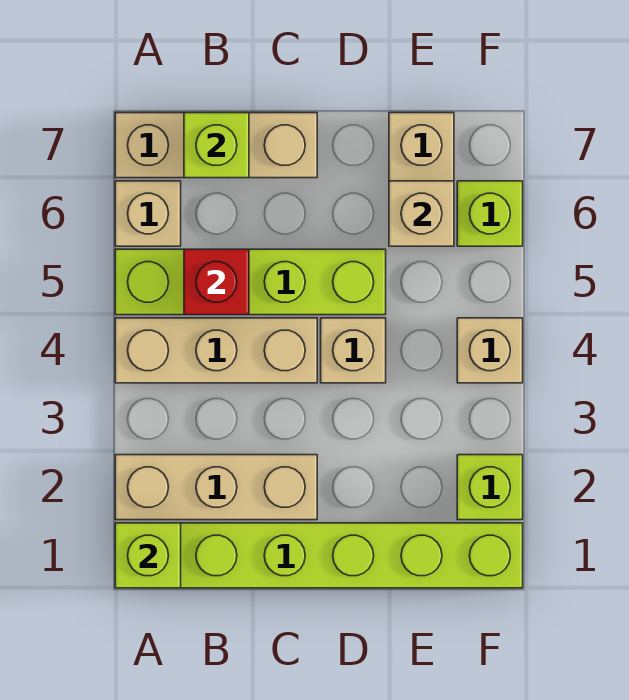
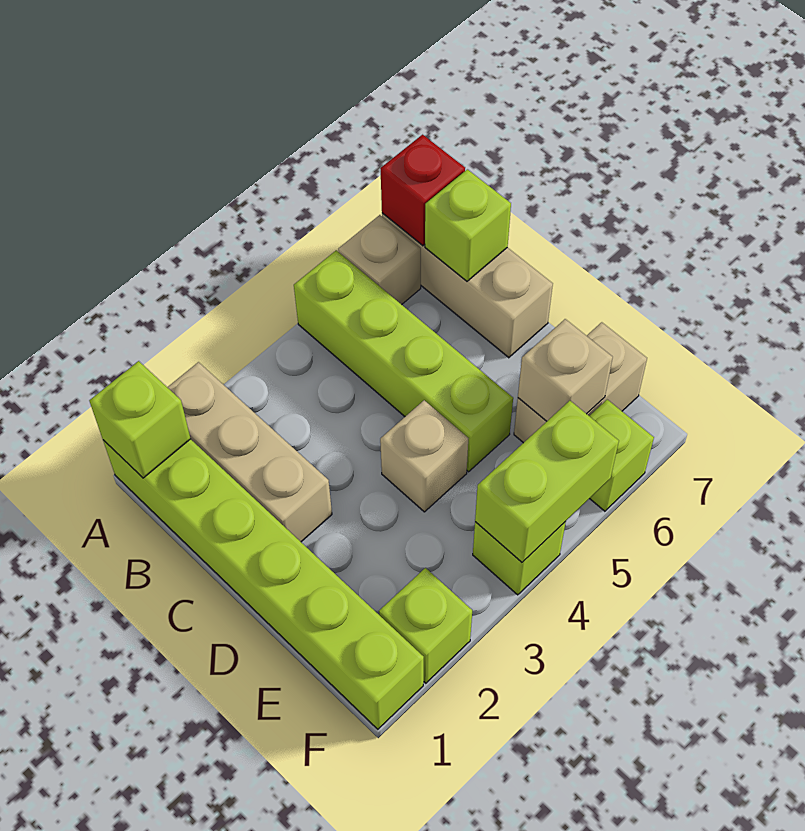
tan 1x3 brick [115,318,317,383] -> none
red 1x1 brick [184,249,249,315] -> red 1x1 brick moved to [380,135,465,246]
tan 1x1 brick [457,318,523,383] -> lime 1x1 brick [473,522,566,595]
none -> lime 1x2 brick [475,401,619,562]

